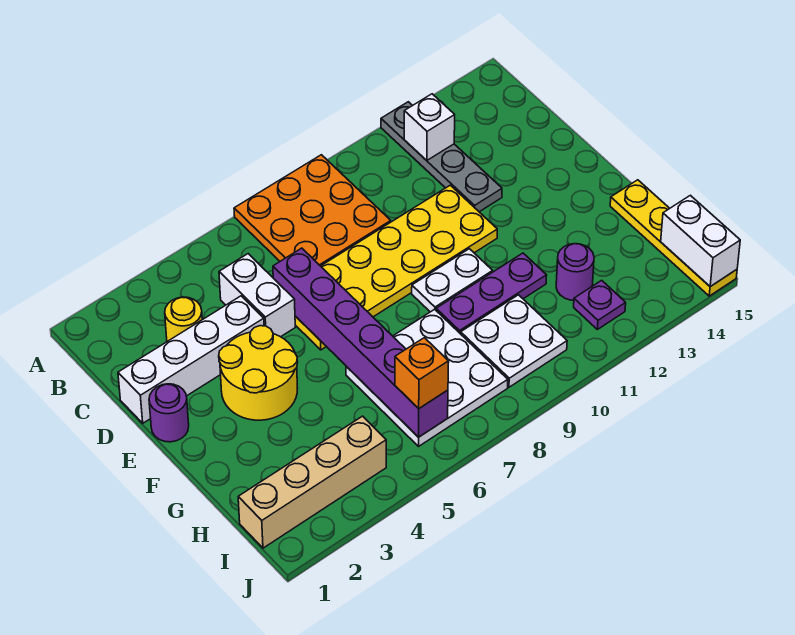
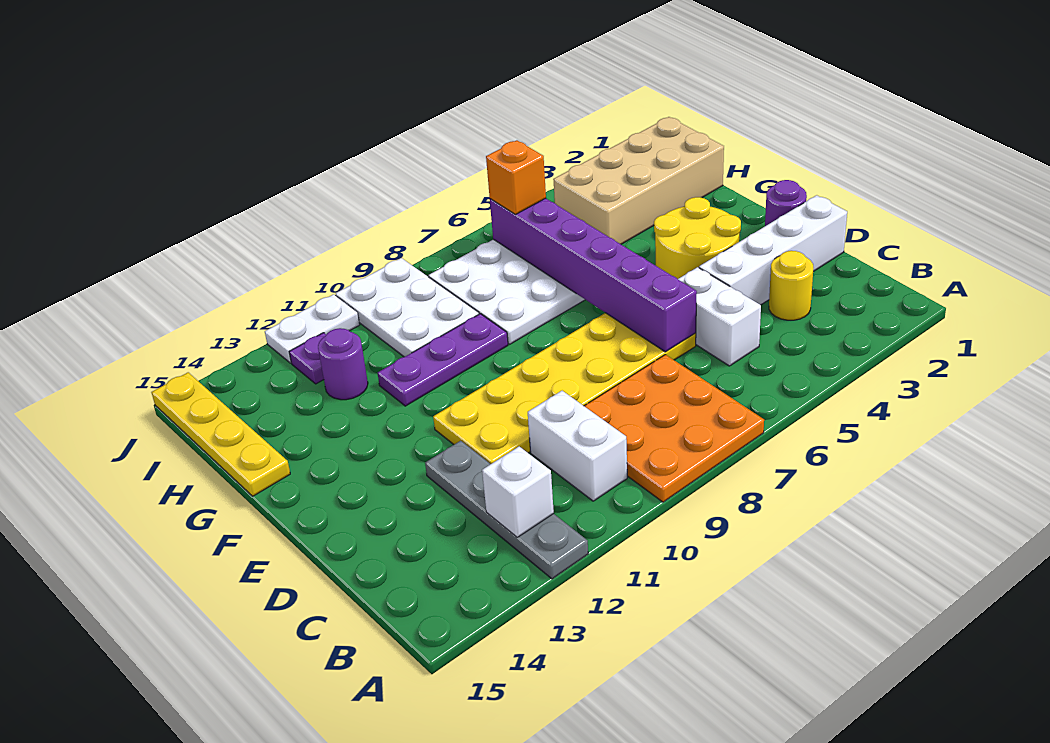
white 1x2 plate [412,249,493,312] -> white 1x2 plate moved to [265,294,360,363]
white 2x2 plate [461,295,567,387] -> white 2x3 plate [336,258,479,357]
tan 1x4 brick [238,416,386,548] -> tan 2x4 brick [553,117,724,244]
white 1x2 brick [661,195,740,287] -> white 1x2 brick moved to [528,391,627,501]

